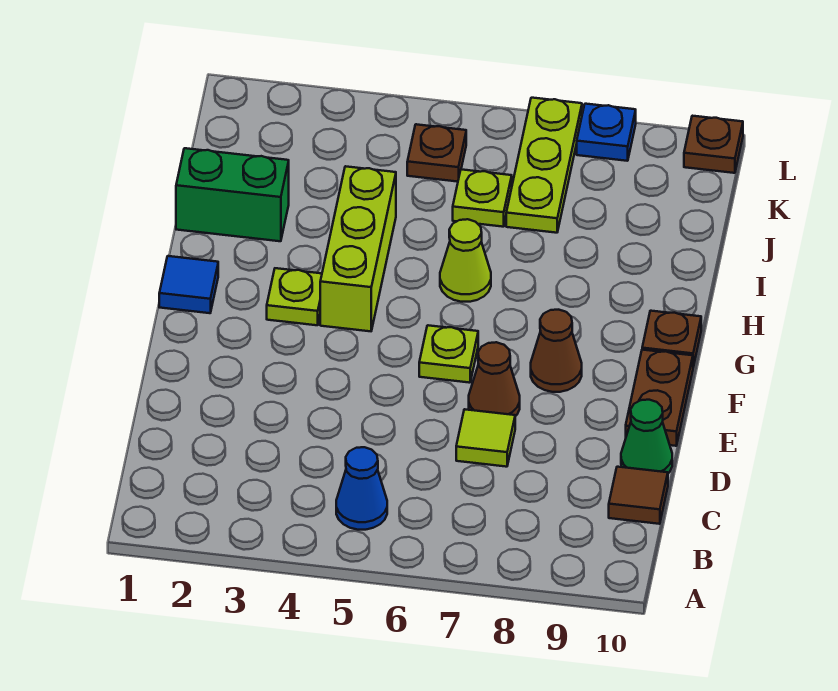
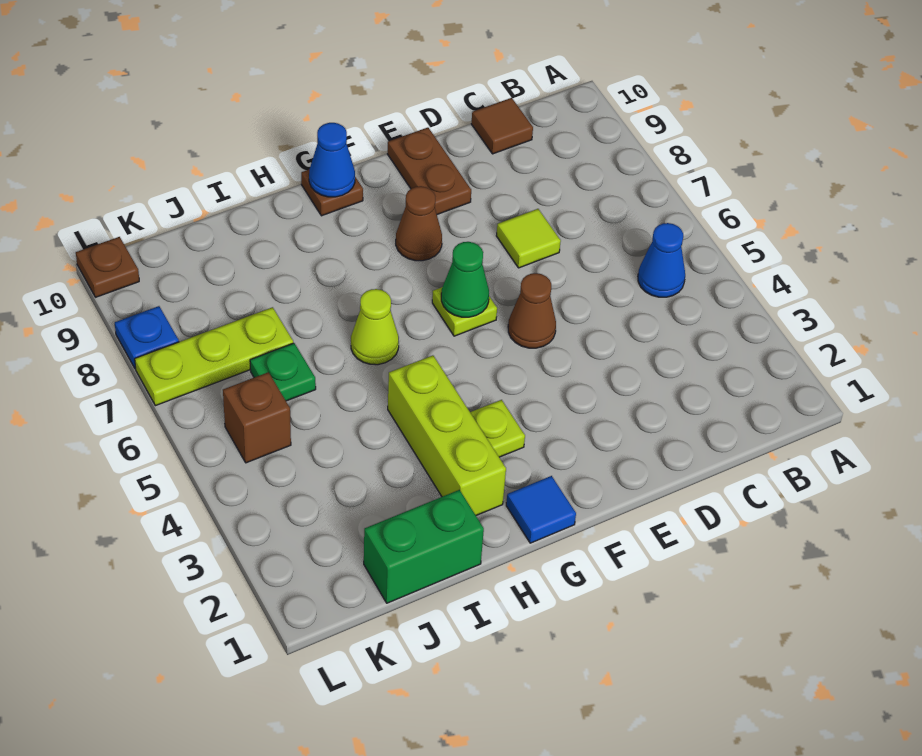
green 1x1 cone [621,400,672,473] -> green 1x1 cone moved to [441,242,489,317]
brown 1x1 cone [469,342,520,416] -> brown 1x1 cone moved to [508,273,556,348]
brown 1x2 plate [626,350,693,446] -> brown 1x2 plate turned to [387,128,471,214]
lime 1x3 brick [320,166,396,331] -> lime 1x3 brick turned to [388,355,506,515]
none -> blue 1x1 cone [309,123,355,197]
green 1x2 brick [176,148,289,241] -> green 1x2 brick turned to [364,490,484,603]
lime 1x1 plate [453,169,512,227] -> green 1x1 plate [250,343,316,401]
brown 1x1 plate [407,124,466,182] -> brown 1x1 brick [223,372,291,463]

